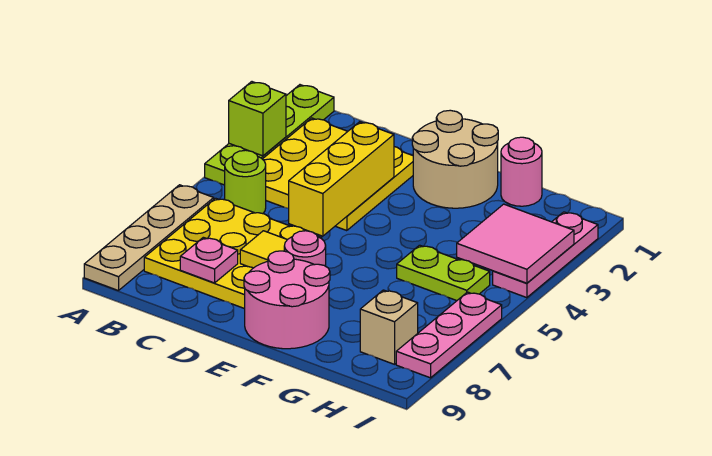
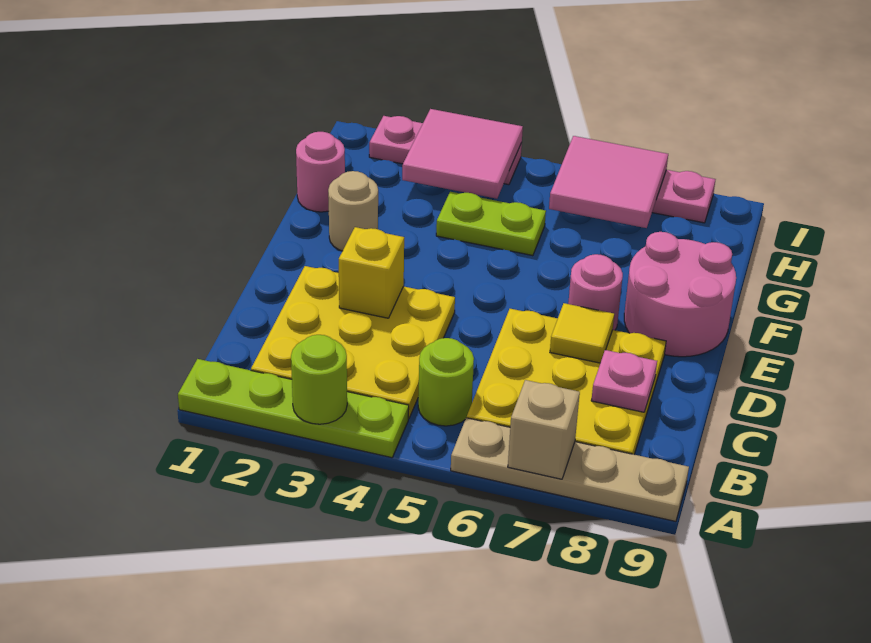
lime 1x1 brick [229,82,286,156] -> lime 1x1 round brick [291,335,347,424]
yellow 1x3 brick [289,122,394,236] -> yellow 1x1 brick [339,227,404,318]
tan 2x2 round brick [412,110,498,208] -> tan 1x1 round brick [328,171,378,251]
lime 1x2 plate [397,245,490,301] -> lime 1x2 plate turned to [436,192,546,256]
none -> pink 2x2 tile [549,136,668,228]
tan 1x1 brick [360,290,418,364] -> tan 1x1 brick moved to [508,380,580,479]

